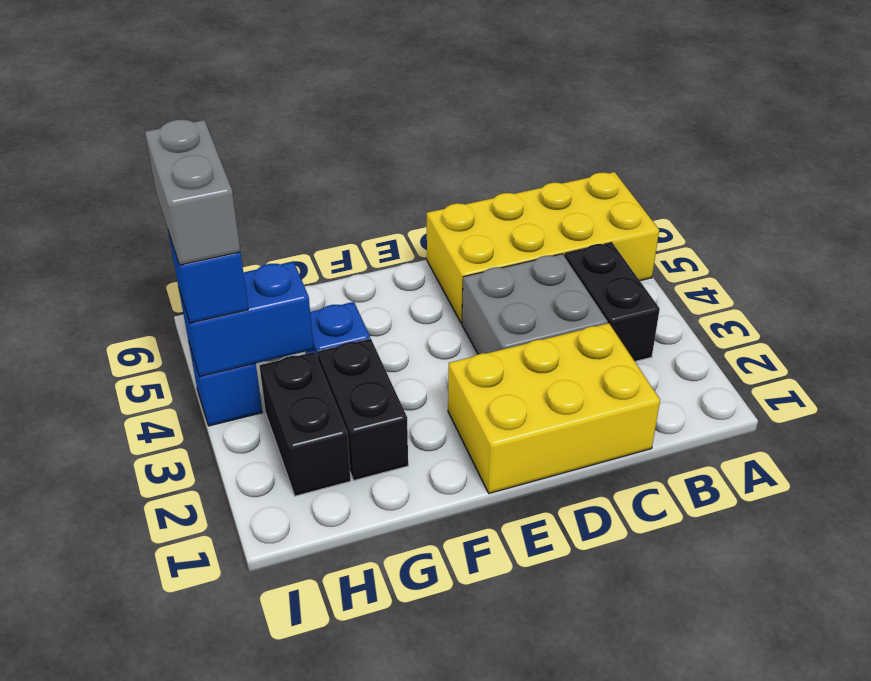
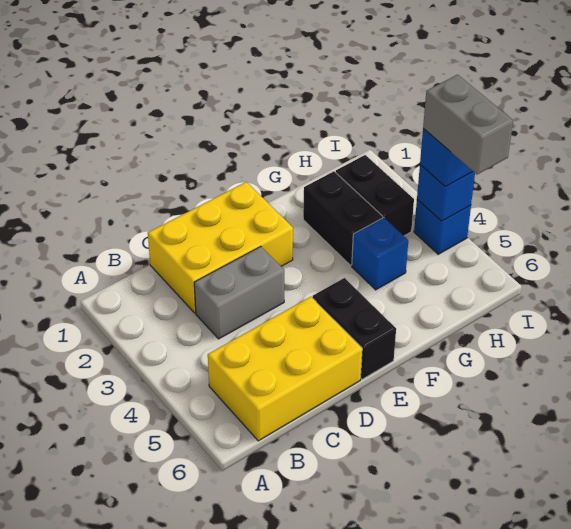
yellow 2x4 brick [427,172,659,323] -> yellow 2x3 brick [208,297,362,441]
black 1x2 brick [565,242,660,361] -> black 1x2 brick moved to [312,278,396,379]
grey 2x2 brick [462,254,608,354] -> grey 1x2 brick [194,247,284,339]
blue 1x2 brick [179,262,313,377] -> blue 1x1 brick [417,165,475,221]

